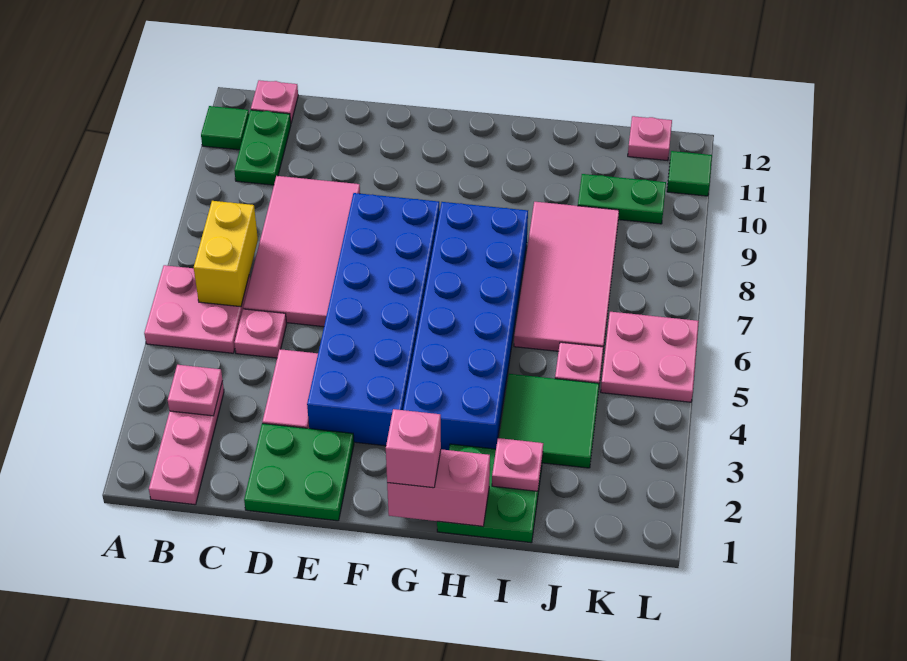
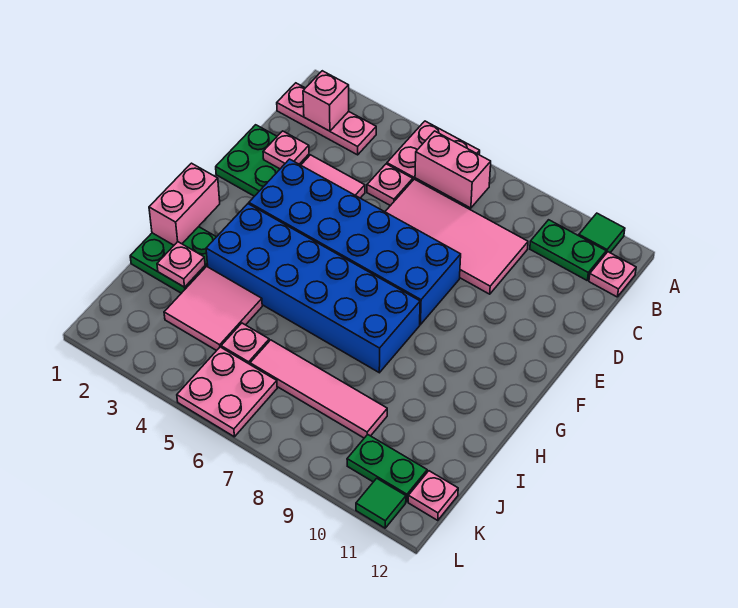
pink 1x1 plate [168,365,223,416] -> pink 1x1 plate moved to [263,131,309,169]
yellow 1x2 brick [194,201,258,307] -> pink 1x2 brick [415,131,491,208]
pink 1x1 brick [386,409,441,488] -> pink 1x1 brick moved to [303,71,349,131]
green 2x2 tile [499,374,599,468] -> pink 2x2 tile [164,266,262,351]
pink 2x4 tile [514,202,619,351] -> pink 1x4 tile [250,340,387,438]
green 1x2 plate [578,174,666,224] -> green 1x2 plate turned to [347,434,427,502]

